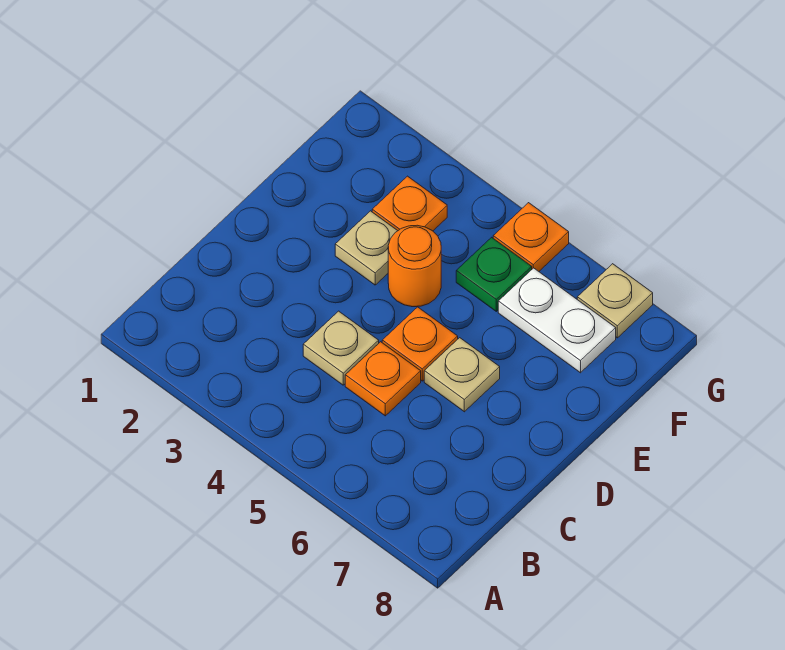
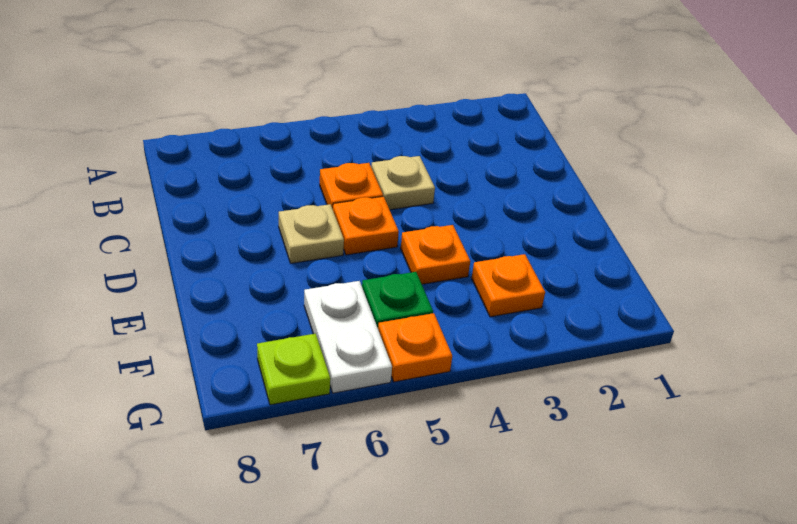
tan 1x1 plate [335,211,397,285] -> none
orange 1x1 round brick [388,225,441,307] -> orange 1x1 plate [401,225,470,284]
white 1x2 plate [498,268,616,373] -> white 1x2 plate turned to [304,281,392,393]
tan 1x1 plate [577,264,653,338] -> lime 1x1 plate [257,334,330,405]

